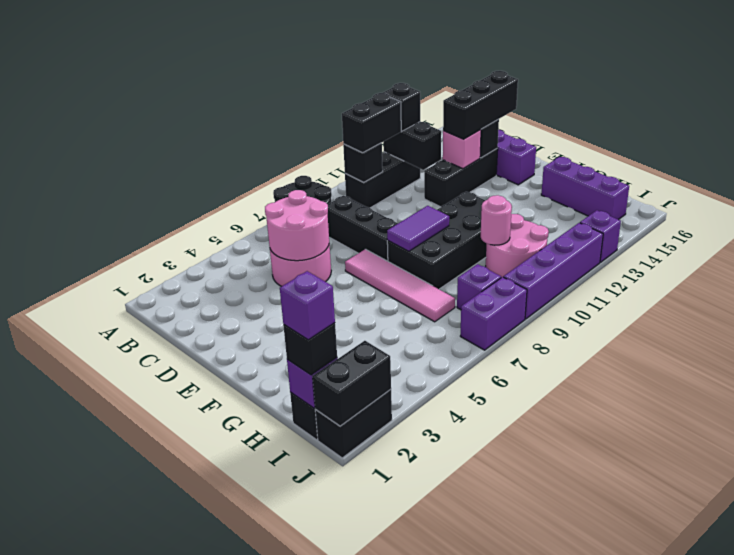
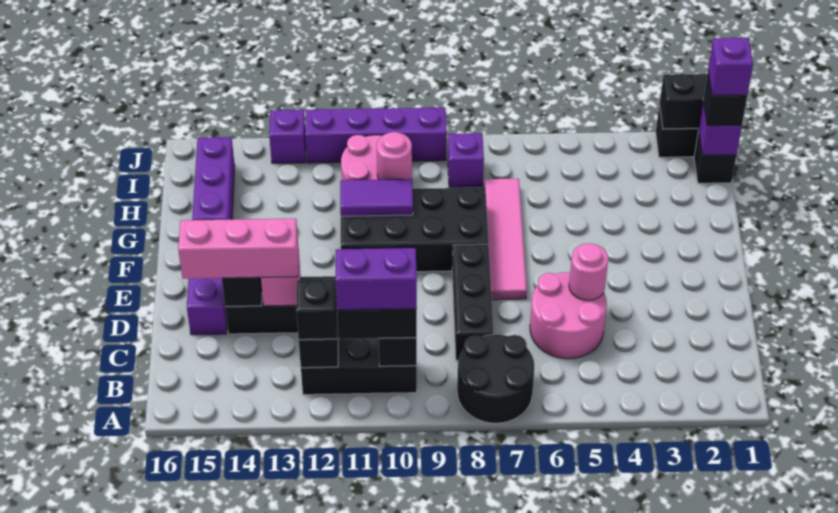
pink 2x2 round brick [265,190,329,261] -> pink 1x1 round brick [569,244,608,300]
black 1x3 brick [443,71,518,139] -> pink 1x3 brick [178,219,299,279]
purple 1x2 tile [387,206,449,251] -> purple 1x2 tile moved to [340,179,413,216]
purple 1x2 brick [461,277,527,350] -> purple 1x2 brick moved to [335,248,417,310]

